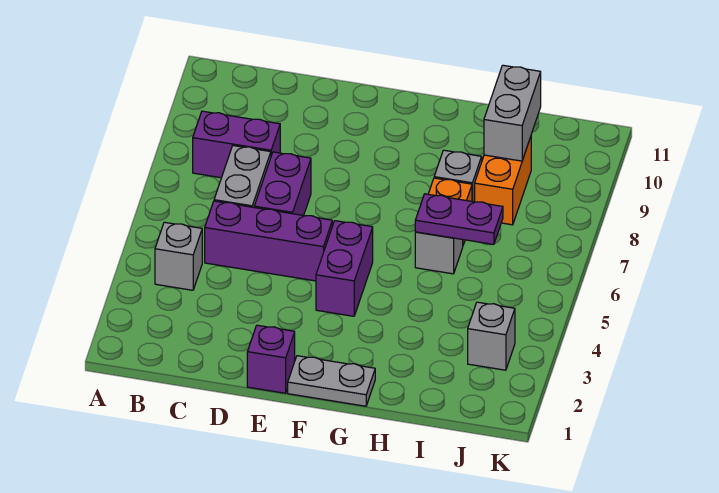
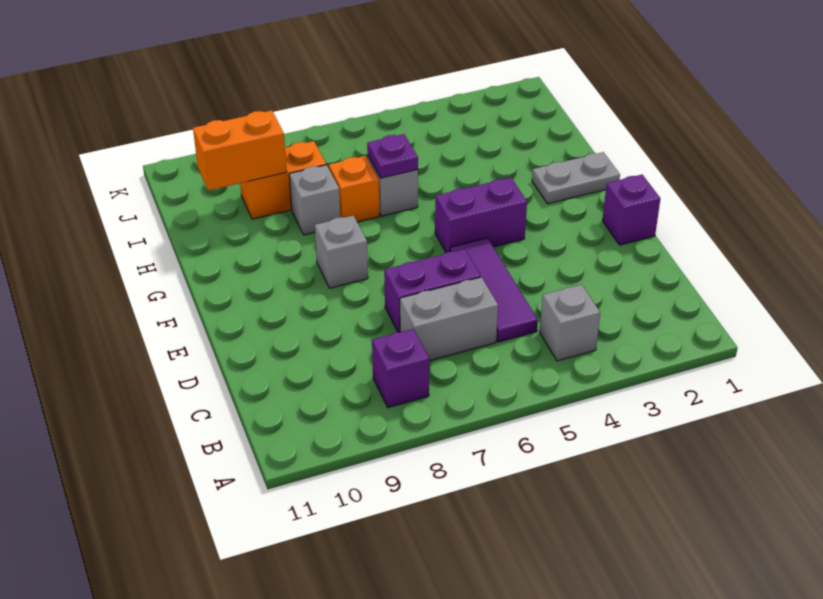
purple 1x2 brick [193,111,280,178] -> purple 1x1 brick [372,329,429,408]
purple 1x3 brick [205,201,332,281] -> purple 1x3 tile [450,238,538,342]
grey 1x2 plate [288,356,375,406] -> grey 1x2 plate turned to [532,152,620,204]
purple 1x2 plate [415,194,503,244] -> purple 1x1 plate [367,134,418,178]
grey 1x2 brick [484,65,541,161] -> orange 1x2 brick [193,110,287,190]
grey 1x1 brick [468,302,515,370] -> grey 1x1 brick moved to [315,216,368,288]

